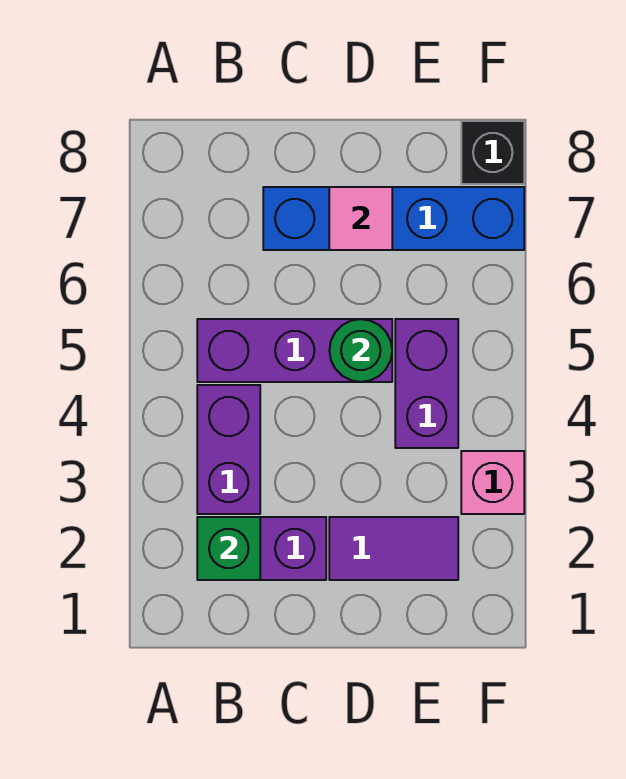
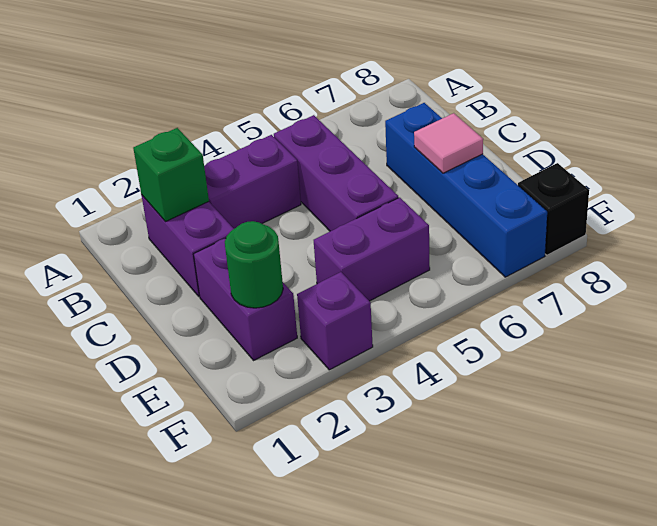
purple 1x2 tile [329,517,458,580] -> purple 1x2 brick [193,239,297,360]
green 1x1 round brick [329,319,392,382] -> green 1x1 round brick moved to [225,221,283,308]
pink 1x1 brick [461,451,524,514] -> purple 1x1 brick [297,272,373,370]

